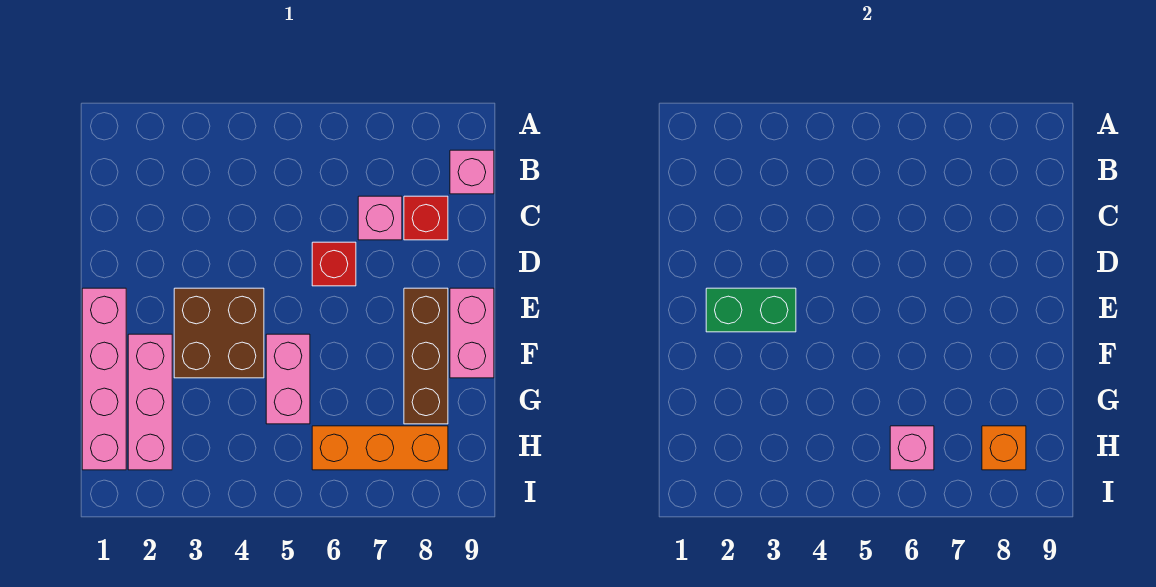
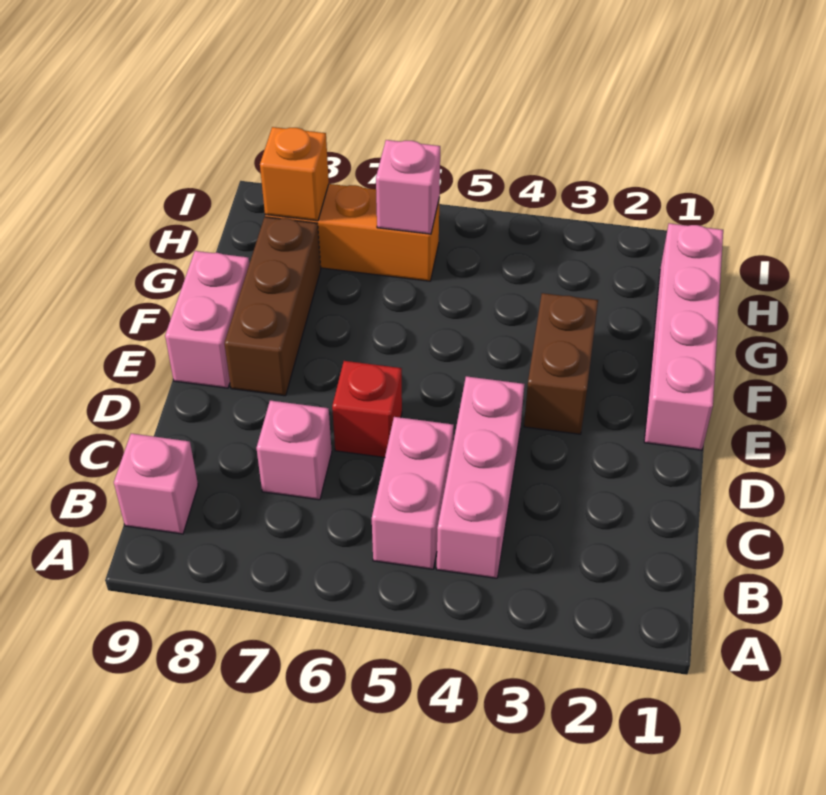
red 1x1 brick [404,196,448,240] -> none
green 1x2 brick [706,288,796,332] -> none
brown 2x2 brick [174,288,264,378] -> brown 1x2 brick [524,293,598,434]
pink 1x3 brick [128,334,172,470] -> pink 1x3 brick moved to [437,376,524,578]
pink 1x2 brick [266,334,310,424] -> pink 1x2 brick moved to [372,417,454,569]

